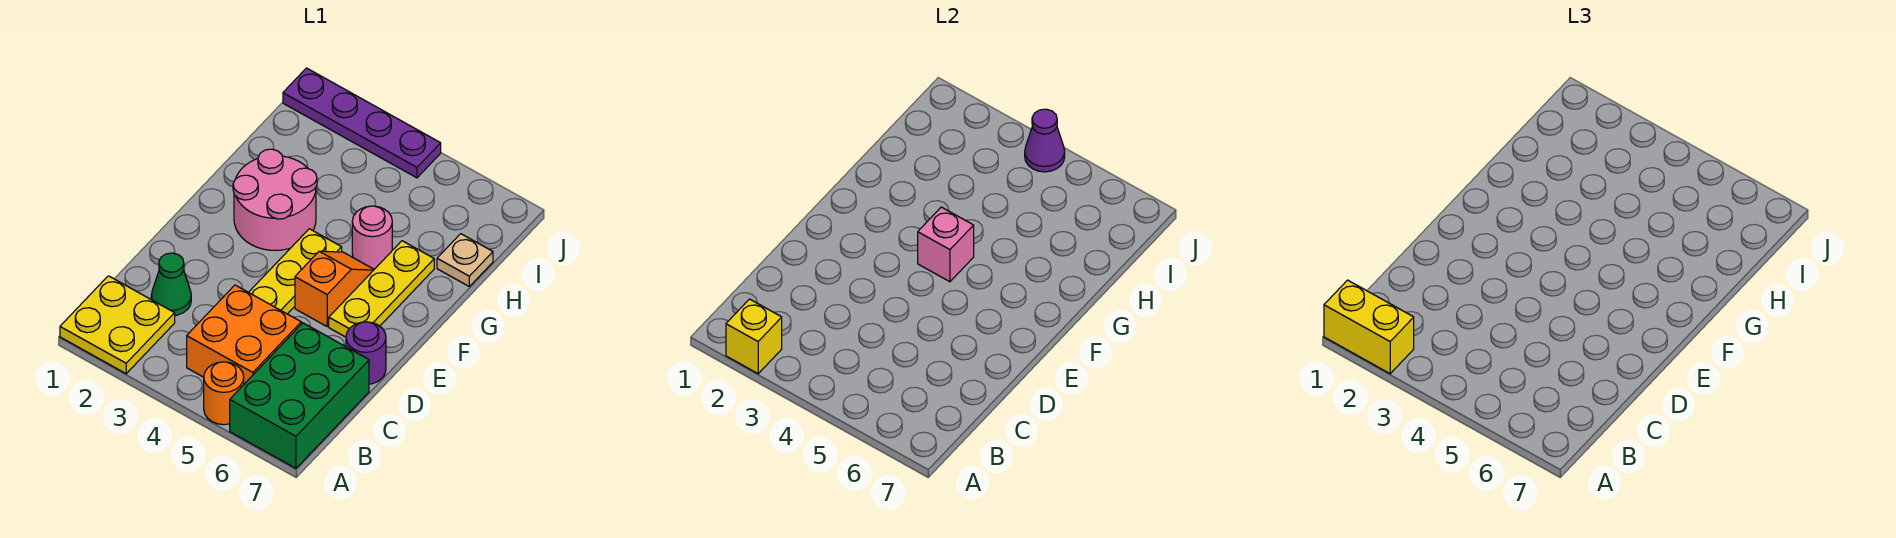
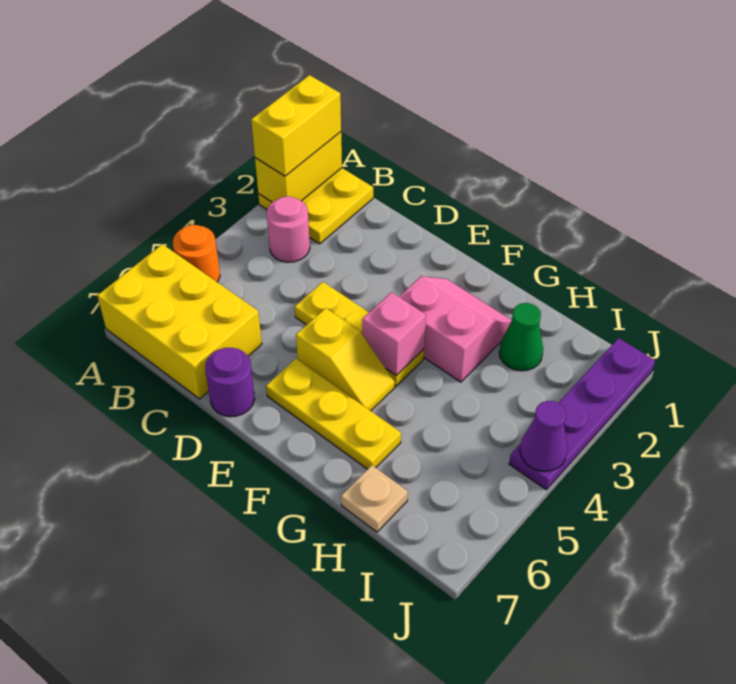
yellow 1x1 brick [726,299,782,374] -> yellow 1x2 brick [255,132,342,202]
green 2x3 brick [230,323,369,468] -> yellow 2x3 brick [98,244,262,399]
orange 2x2 brick [187,285,301,384] -> none
green 1x1 cone [151,253,191,315] -> green 1x1 cone moved to [499,303,543,371]
orange 1x2 slope [295,251,374,326] -> yellow 1x2 slope [296,308,395,411]
pink 2x2 round brick [233,149,317,250] -> pink 2x2 slope [399,276,512,382]
pink 1x1 round brick [352,206,392,269] -> pink 1x1 round brick moved to [267,197,310,262]

